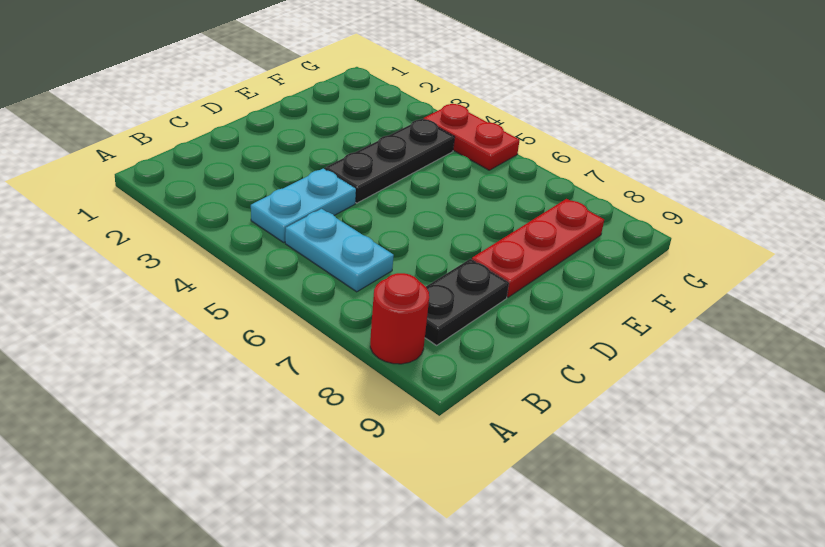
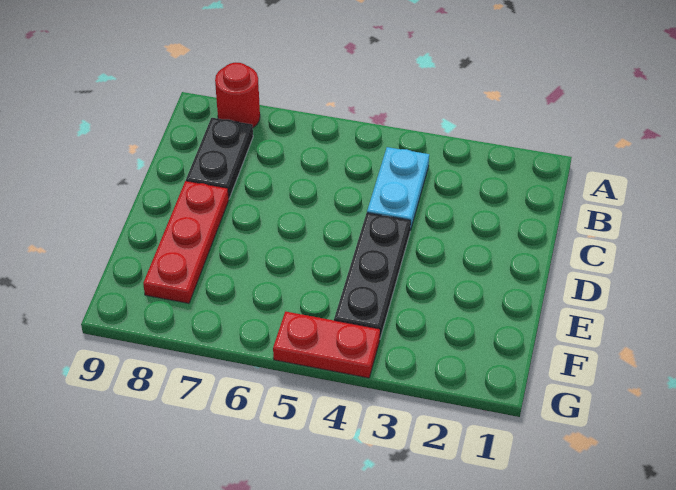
cyan 1x2 plate [285,209,394,292] -> none

